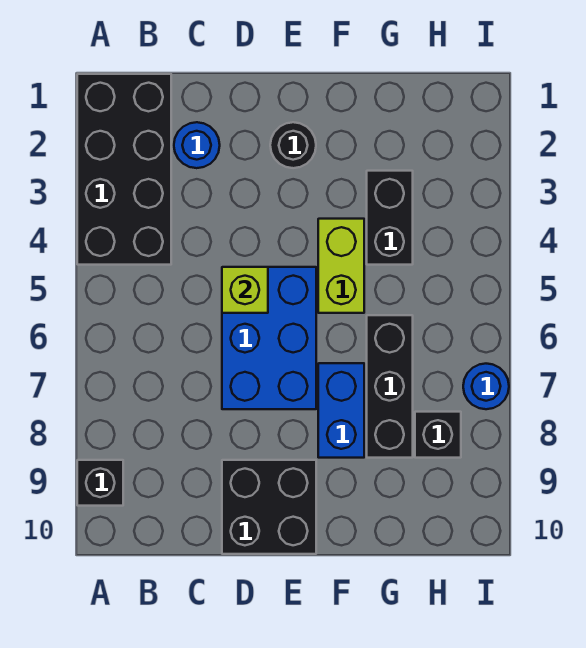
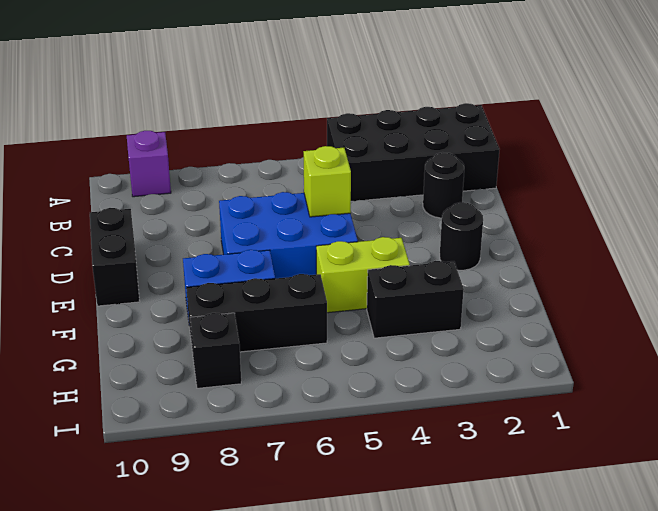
black 1x1 brick [77,460,123,506] -> purple 1x1 brick [127,131,171,197]
blue 1x1 round brick [174,122,220,168] -> black 1x1 round brick [423,152,464,218]
black 2x2 brick [222,460,316,554] -> black 1x2 brick [90,208,140,306]
blue 1x1 round brick [463,364,509,409] -> none

